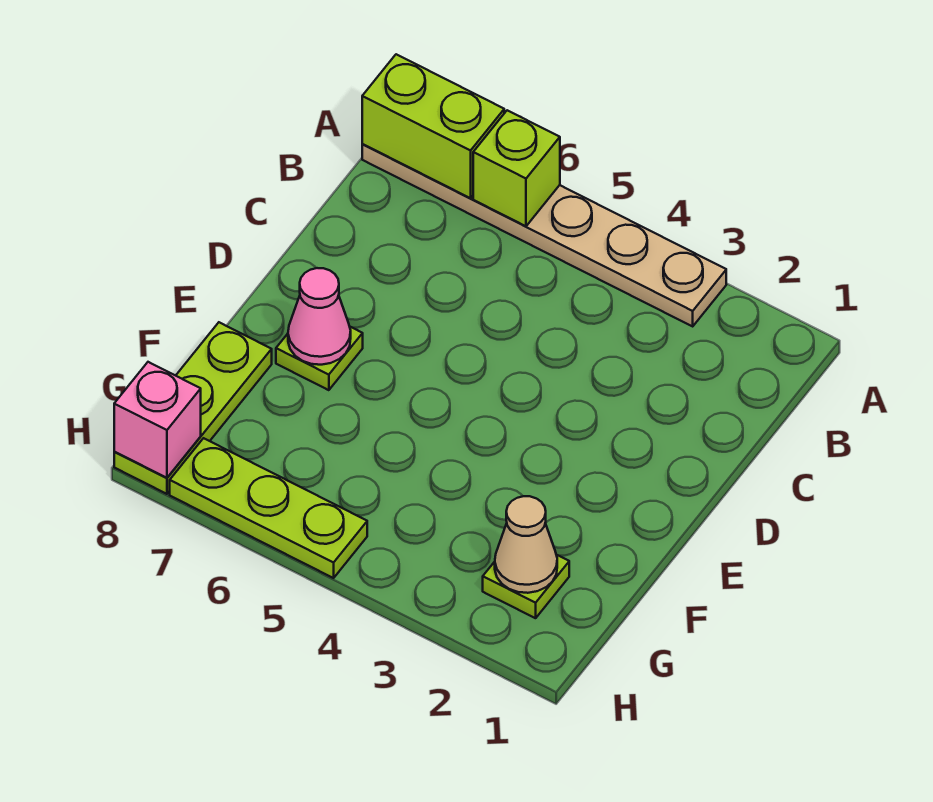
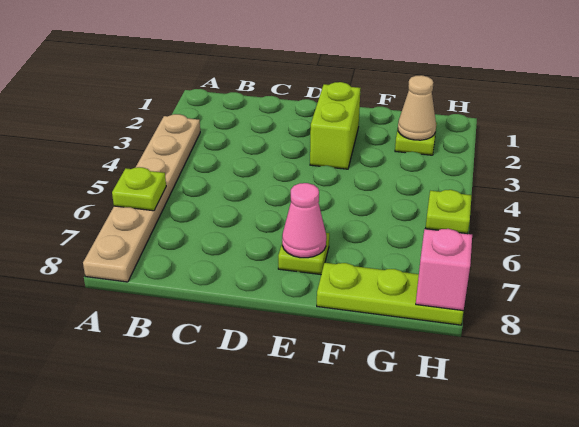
lime 1x1 brick [473,110,560,226] -> lime 1x1 plate [112,167,166,211]
lime 1x2 brick [362,54,504,198] -> lime 1x2 brick moved to [310,82,361,169]
lime 1x3 plate [170,438,367,578] -> lime 1x1 plate [426,190,472,234]

